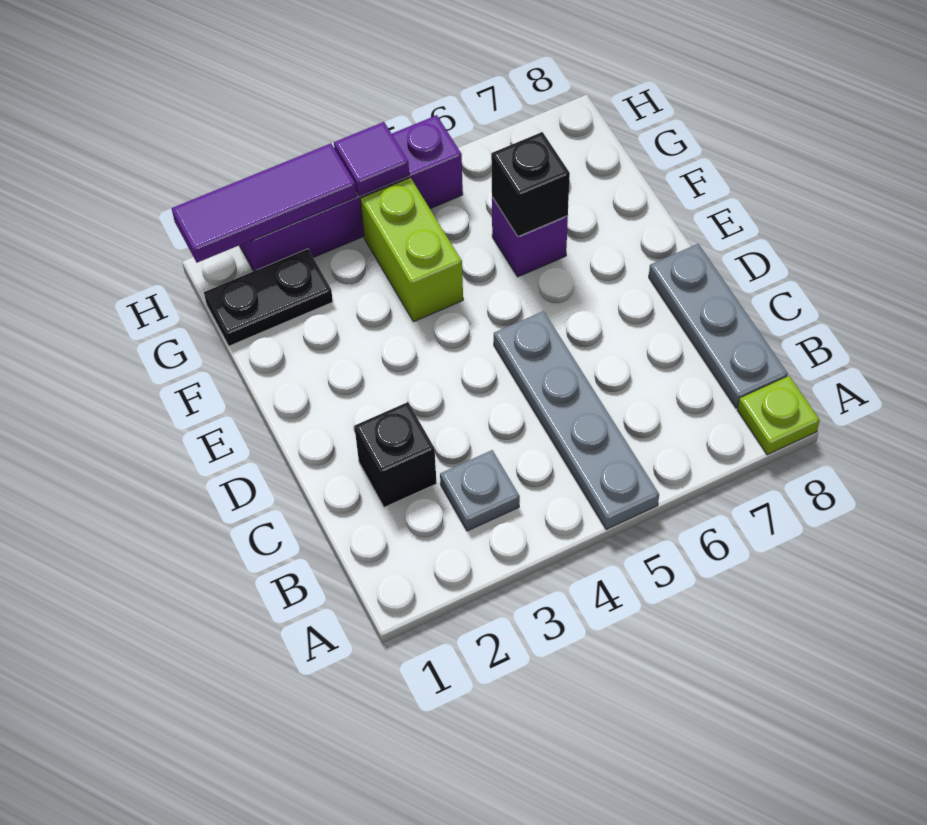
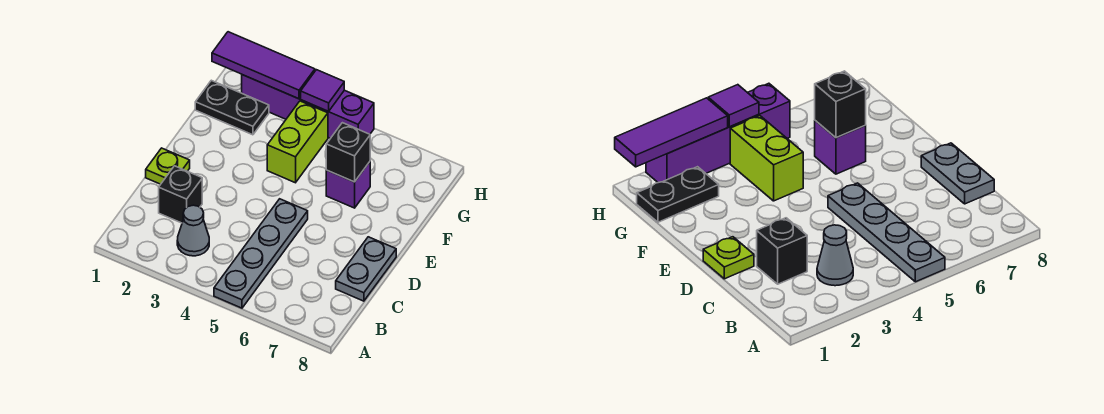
lime 1x1 plate [737,376,820,455] -> lime 1x1 plate moved to [146,148,190,184]
grey 1x1 plate [440,450,520,531] -> grey 1x1 cone [177,205,209,256]
grey 1x3 plate [649,244,788,408] -> grey 1x2 plate [336,237,396,301]

